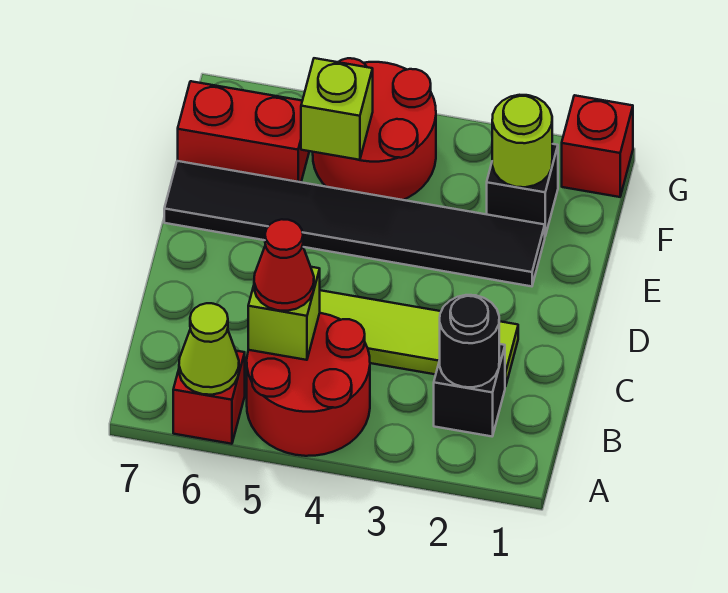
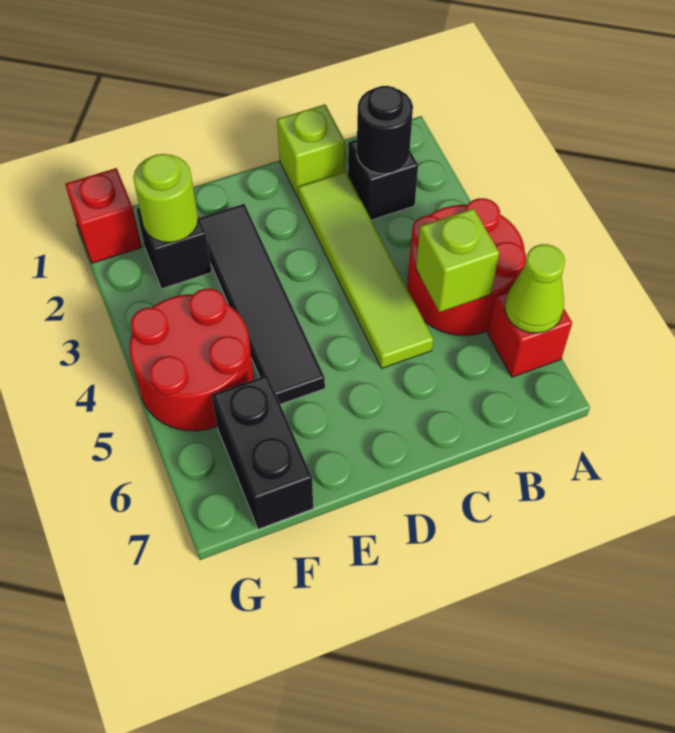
red 1x1 cone [254,219,314,311] -> none
black 1x6 tile [164,161,545,286] -> black 1x4 tile [199,204,325,404]
lime 1x1 brick [301,58,373,160] -> lime 1x1 brick moved to [277,104,345,197]
red 1x2 brick [178,81,309,182] -> black 1x2 brick [212,375,313,529]

